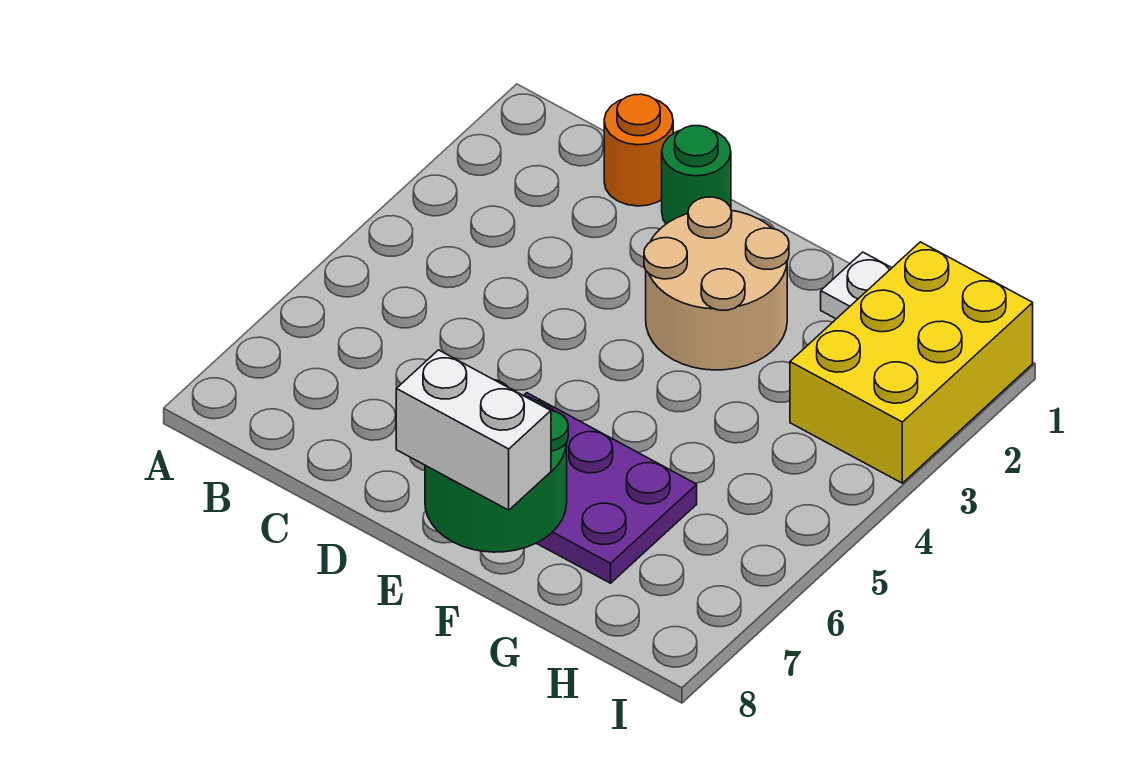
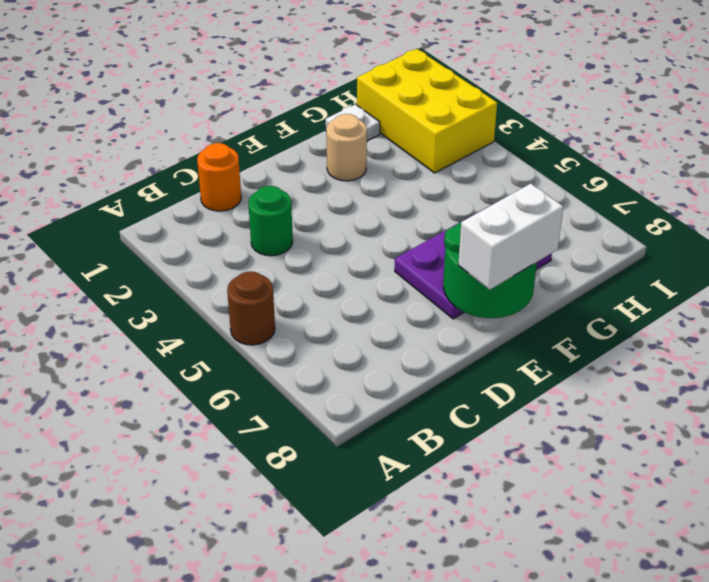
none -> brown 1x1 round brick [227,272,275,345]
green 1x1 round brick [662,126,731,224] -> green 1x1 round brick moved to [248,186,293,256]
tan 2x2 round brick [644,197,789,370] -> tan 1x1 round brick [326,114,367,181]

